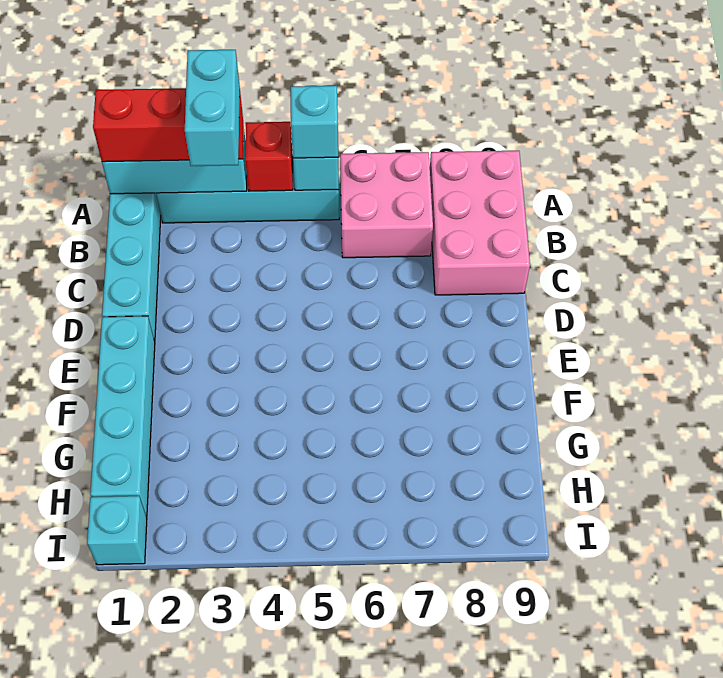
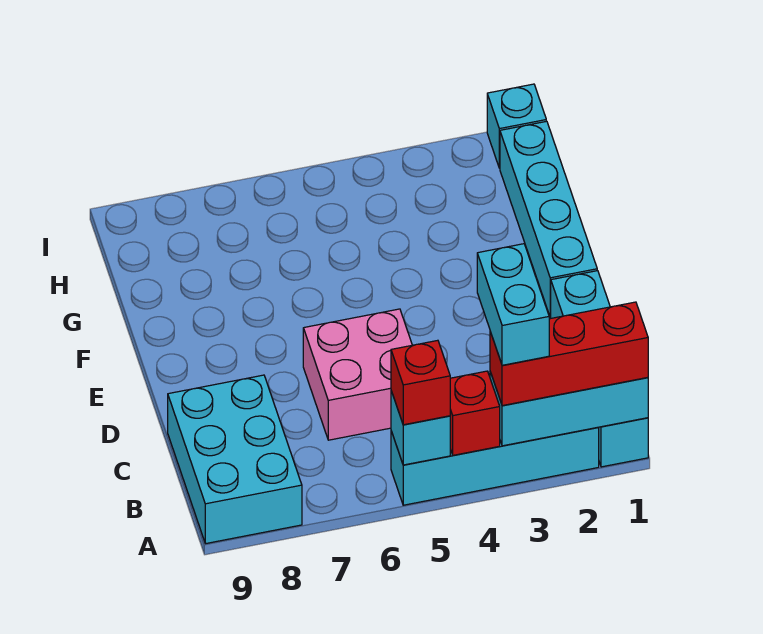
cyan 1x1 brick [291,86,338,158] -> red 1x1 brick [391,340,450,425]
pink 2x2 brick [340,152,433,258] -> pink 2x2 brick moved to [303,309,412,440]
pink 2x3 brick [430,151,530,295] -> cyan 2x3 brick [168,375,302,544]

